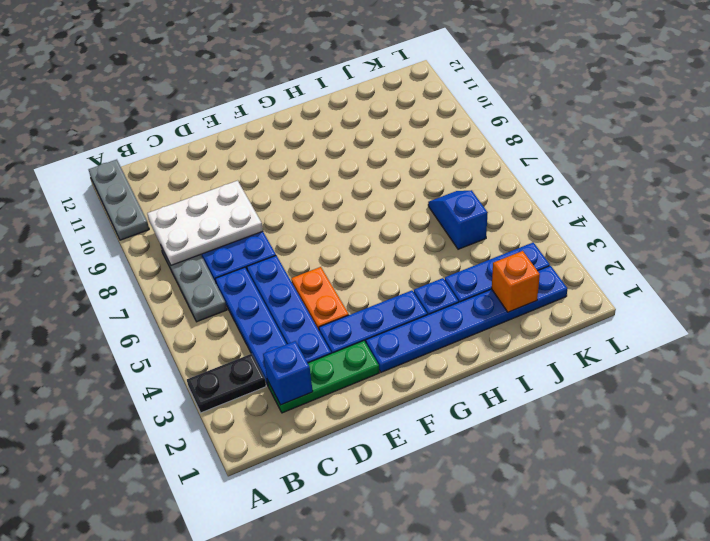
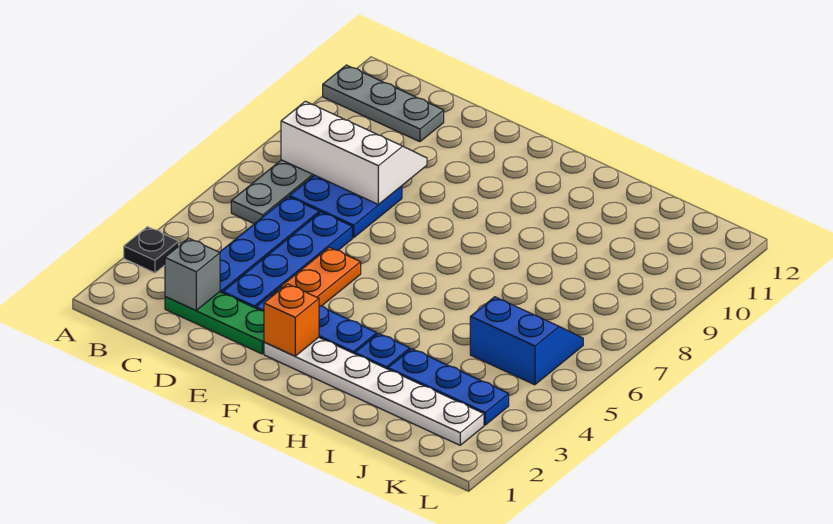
black 1x2 plate [187,354,266,413] -> black 1x1 plate [124,227,179,273]
grey 1x3 plate [89,160,149,240] -> grey 1x3 plate turned to [323,65,444,142]
white 2x3 plate [147,181,263,265] -> white 2x3 slope [281,101,427,205]
blue 1x1 brick [263,341,313,405] -> grey 1x1 brick [165,238,220,310]
blue 1x6 plate [366,266,567,372] -> white 1x6 plate [264,337,484,445]
orange 1x1 brick [492,251,540,312] -> orange 1x1 brick moved to [264,284,319,356]
blue 1x2 slope [428,190,488,249] -> blue 2x2 slope [470,297,583,385]

